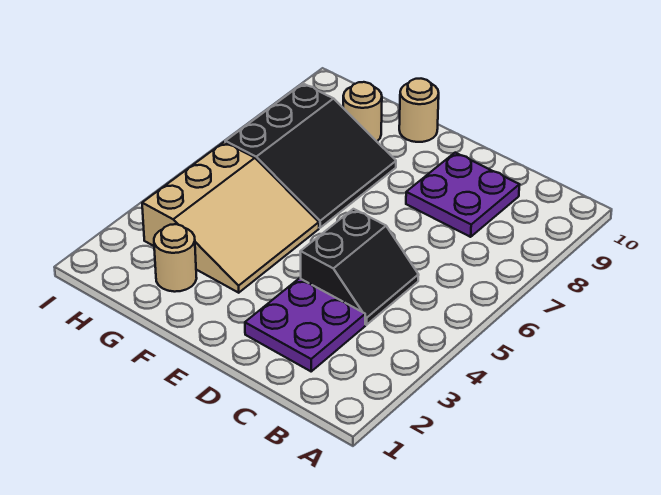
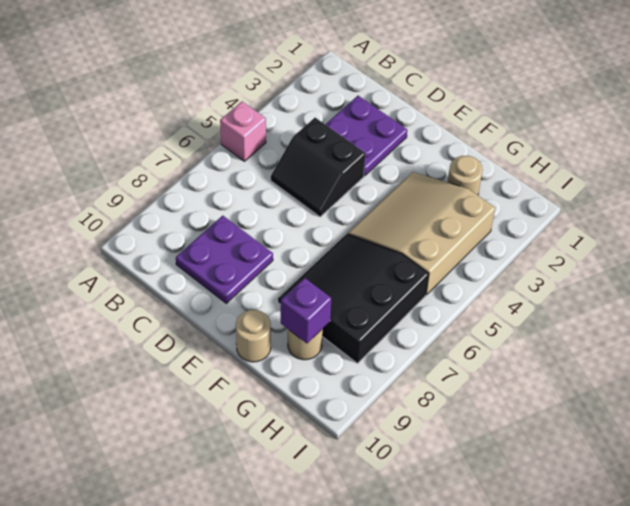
none -> pink 1x1 brick [220,101,266,161]
black 2x2 slope [300,209,419,325] -> black 2x2 slope turned to [271,118,365,217]
none -> purple 1x1 brick [281,278,331,343]

